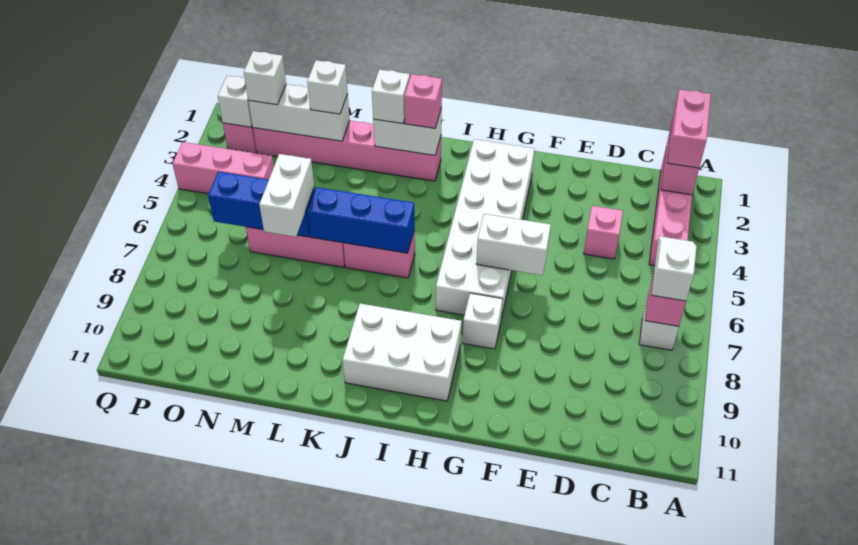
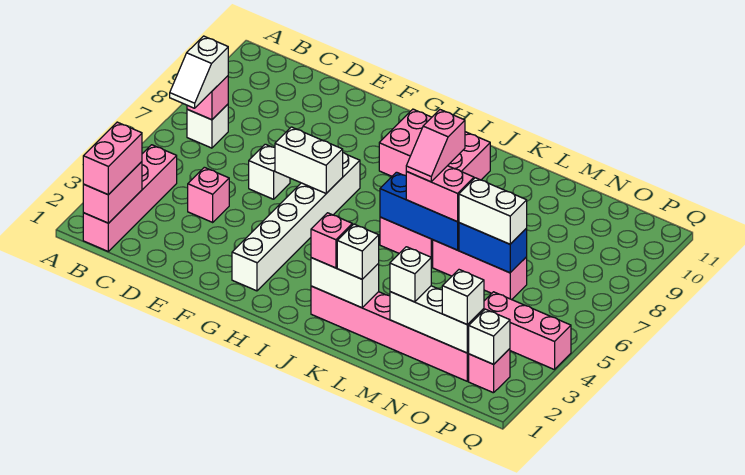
white 2x6 brick [436,139,535,318] -> white 1x6 brick [232,153,360,291]
white 1x1 brick [463,293,503,349] -> white 1x1 brick moved to [249,144,290,199]
white 2x3 brick [343,304,462,401] -> pink 2x3 brick [379,109,490,180]
none -> pink 1x2 brick [406,166,474,222]
none -> pink 1x2 slope [406,110,465,182]
blue 1x3 brick [208,172,315,237] -> blue 1x2 brick [459,223,527,273]
white 1x2 brick [259,154,314,237] -> white 1x2 brick turned to [459,178,527,244]

